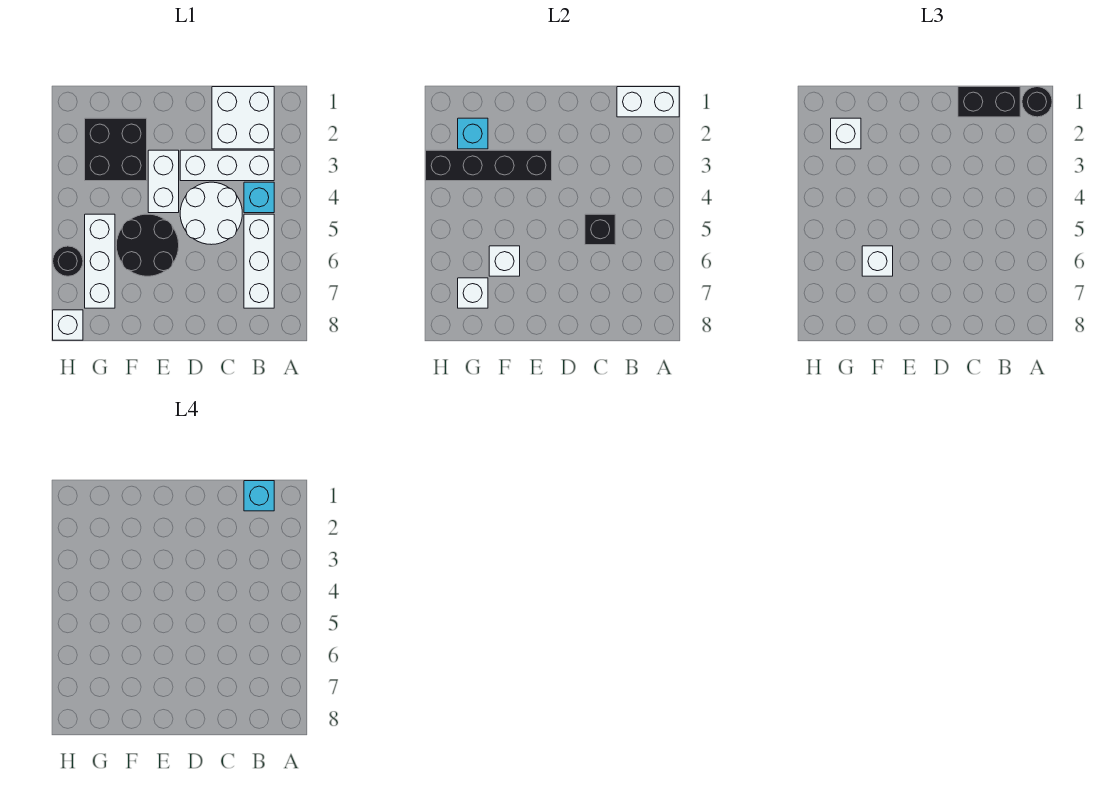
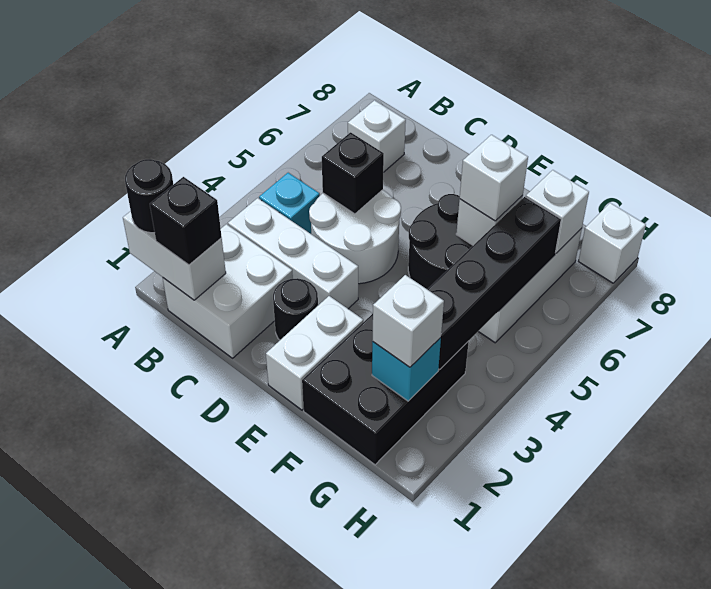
black 1x2 brick [958,87,1020,117] -> black 1x1 brick [150,177,222,265]
cyan 1x1 brick [244,481,274,511] -> none
white 1x3 brick [244,214,274,308] -> white 1x1 brick [348,100,406,172]
white 1x2 brick [148,150,179,213] -> white 1x2 brick moved to [266,296,363,410]
black 1x4 brick [426,150,552,181] -> black 1x4 brick turned to [427,197,561,370]
black 2x2 brick [85,118,147,181] -> black 2x3 brick [302,314,469,465]
black 1x1 round brick [53,246,83,276] -> black 1x1 round brick moved to [273,278,318,340]

